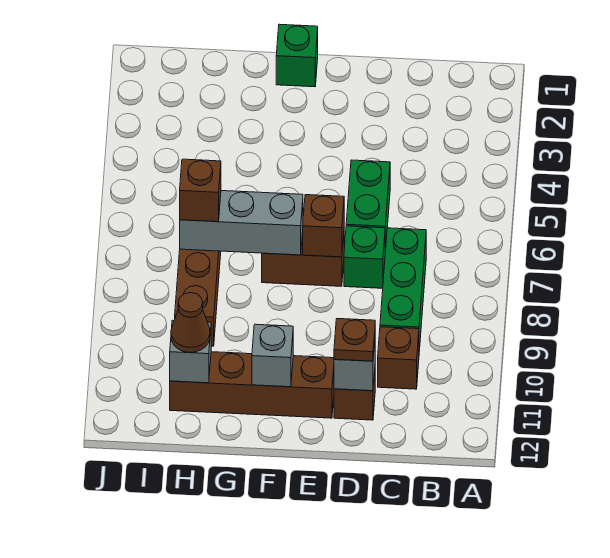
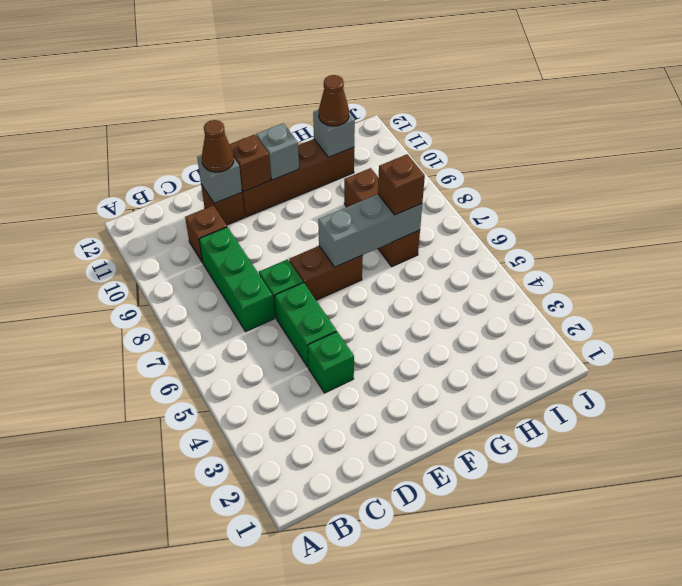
brown 1x1 plate [334,319,375,361] -> brown 1x1 cone [202,120,234,172]
brown 1x1 brick [303,195,344,257] -> brown 1x1 brick moved to [229,134,271,192]
green 1x1 brick [276,24,318,87] -> green 1x1 brick moved to [308,332,354,393]

